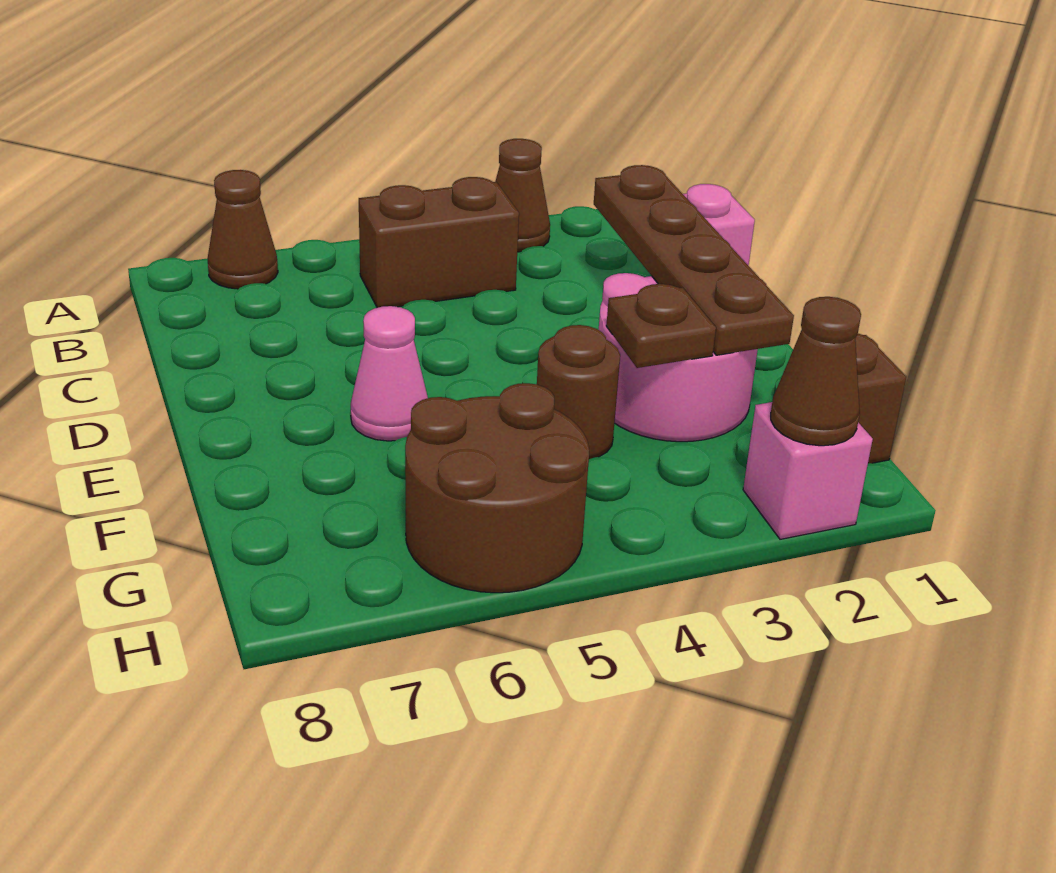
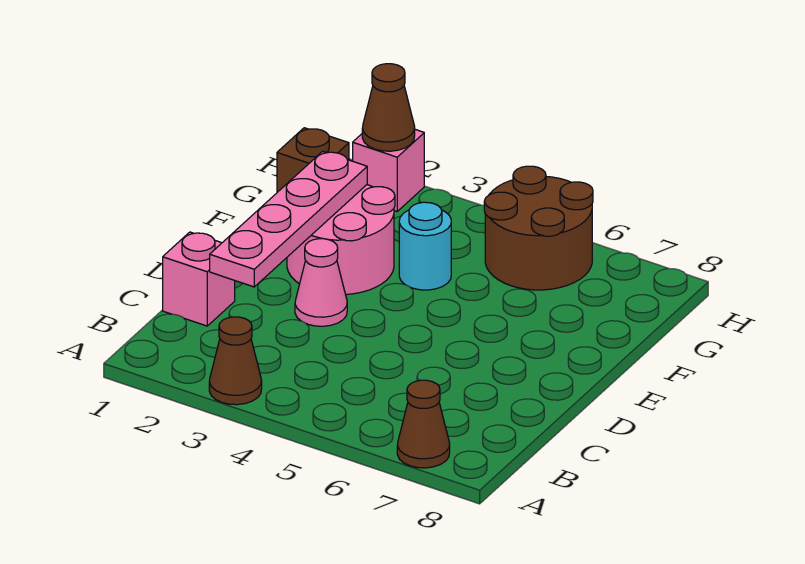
brown 1x2 brick [359,177,519,308] -> none
brown 1x4 plate [594,165,794,355] -> pink 1x4 plate [210,151,367,287]
pink 1x1 cone [351,306,428,441] -> pink 1x1 cone moved to [295,239,347,326]
brown 1x1 plate [606,284,716,368] -> none
brown 1x1 round brick [537,325,620,459] -> cyan 1x1 round brick [399,202,451,290]

